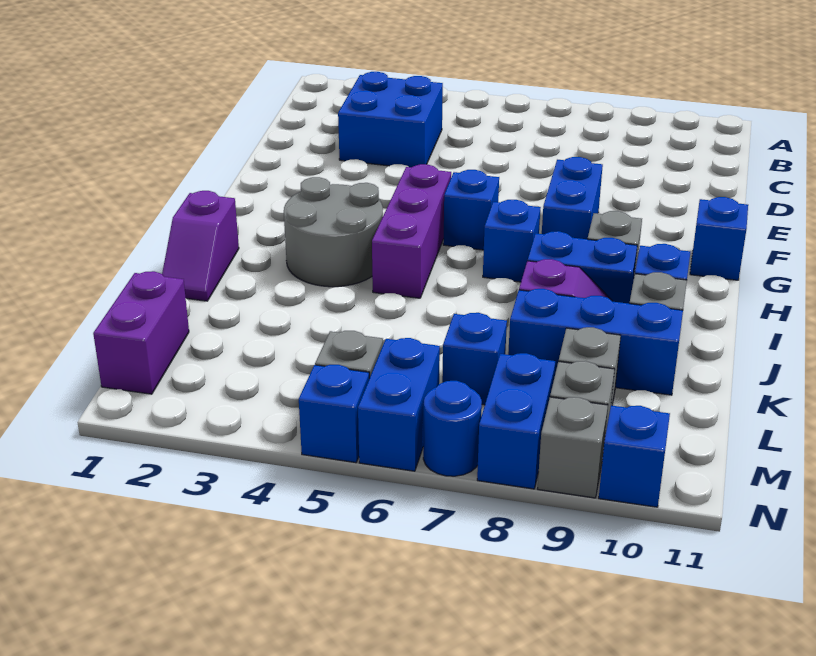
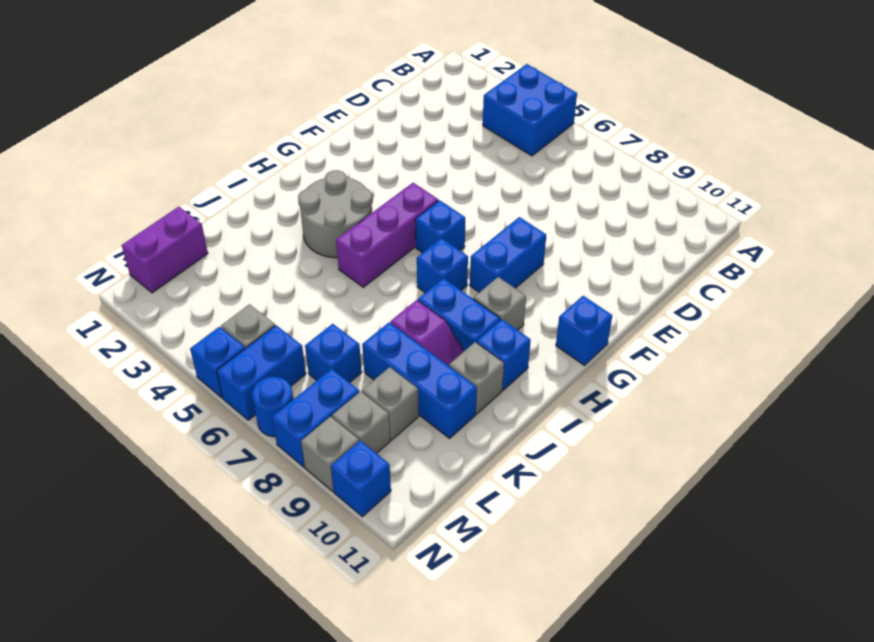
blue 2x2 brick [338,72,443,167] -> blue 2x2 brick moved to [483,64,577,156]
purple 1x2 slope [162,191,239,301] -> none

